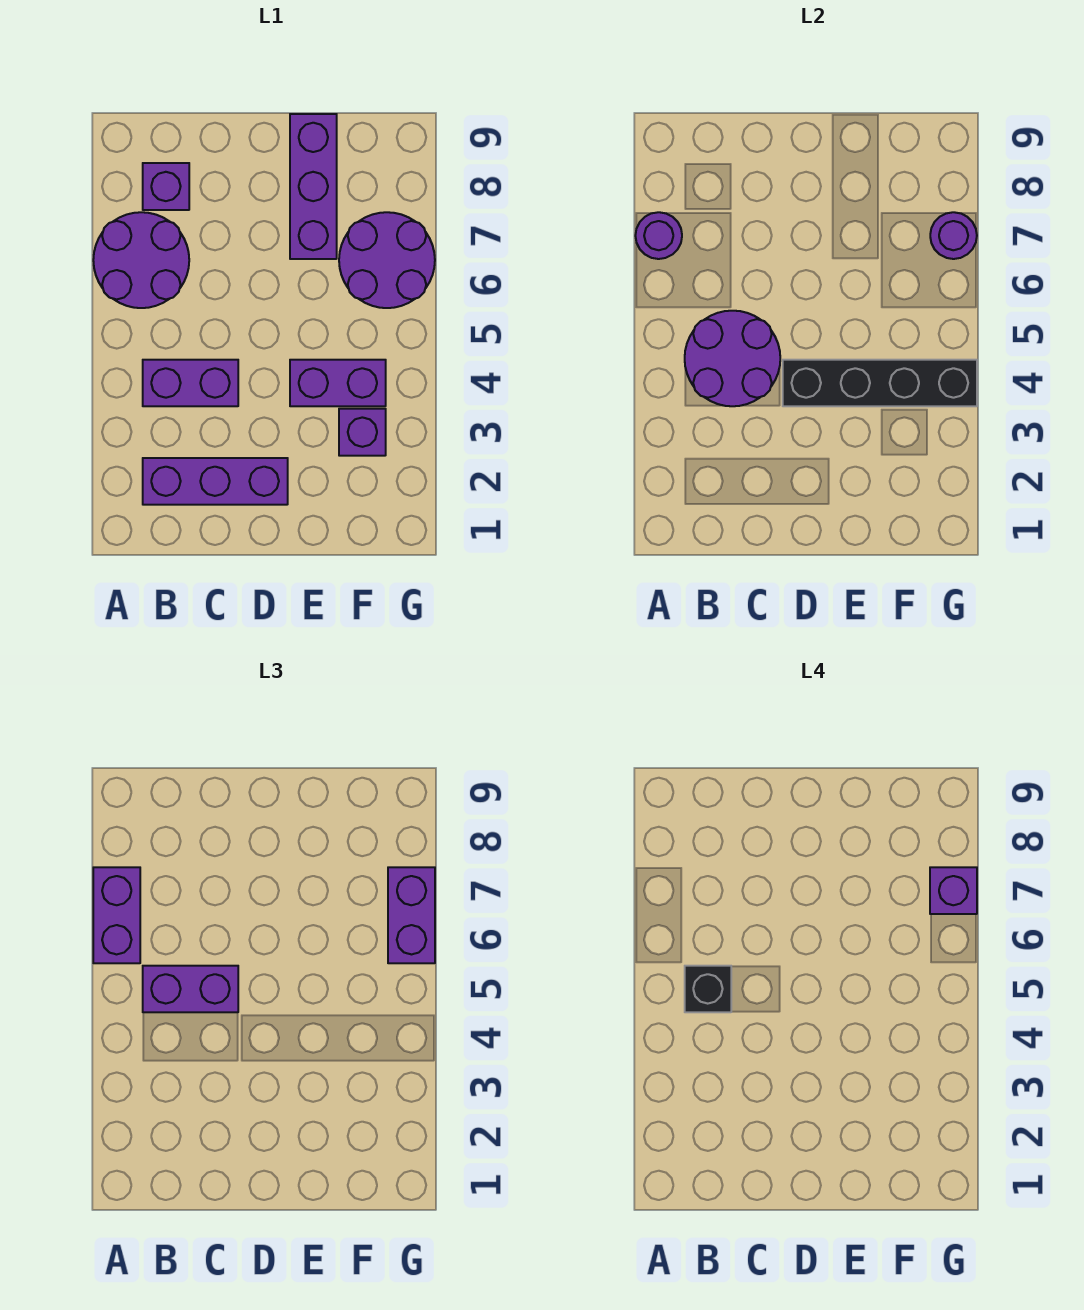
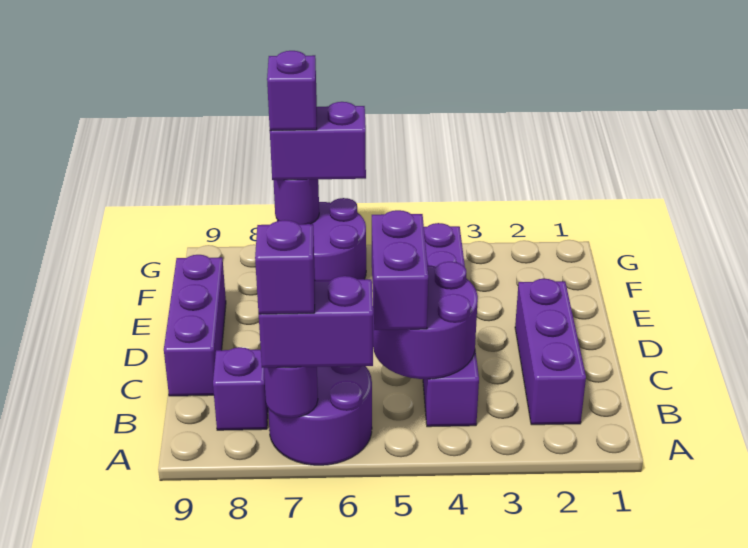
black 1x1 brick [685,966,731,1012] -> none
black 1x4 brick [783,360,977,406] -> none
purple 1x3 brick [290,114,337,259] -> purple 1x3 brick turned to [164,255,226,396]
purple 1x1 brick [339,409,386,456] -> purple 1x1 brick moved to [255,220,315,314]

